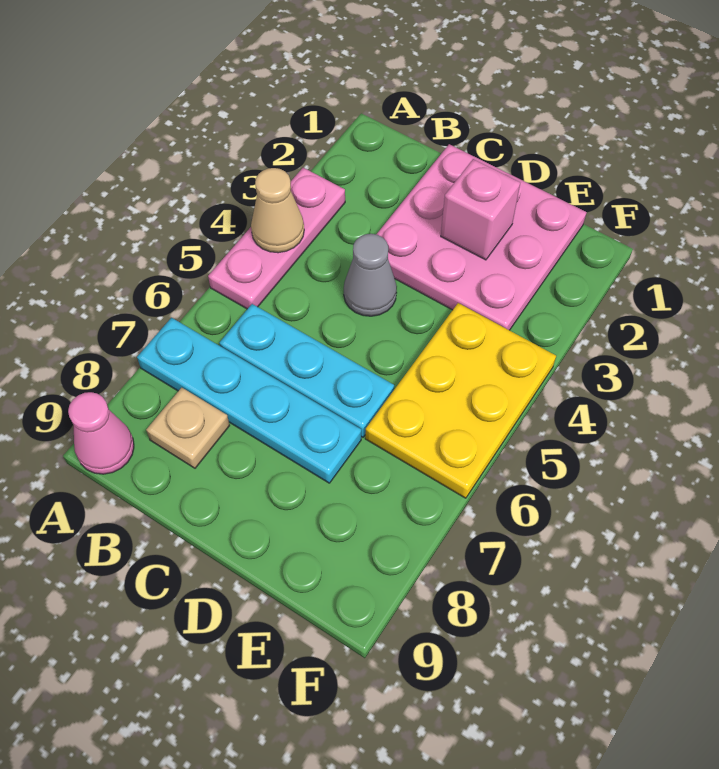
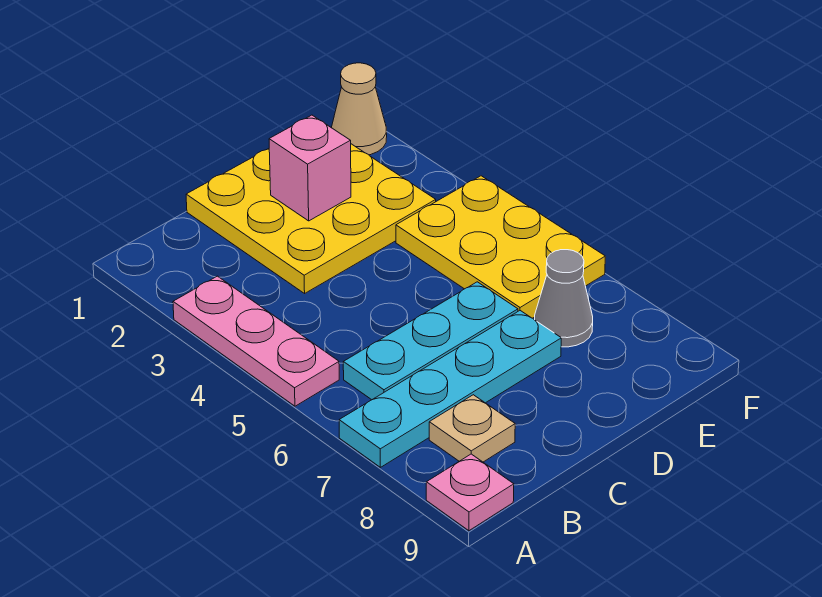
tan 1x1 cone [251,168,304,253] -> tan 1x1 cone moved to [332,63,387,155]
pink 1x1 cone [68,392,134,474] -> pink 1x1 plate [426,454,514,531]
pink 3x3 plate [376,144,587,330] -> yellow 3x3 plate [186,144,436,293]
grey 1x1 cone [344,234,397,316] -> grey 1x1 cone moved to [535,250,593,347]

